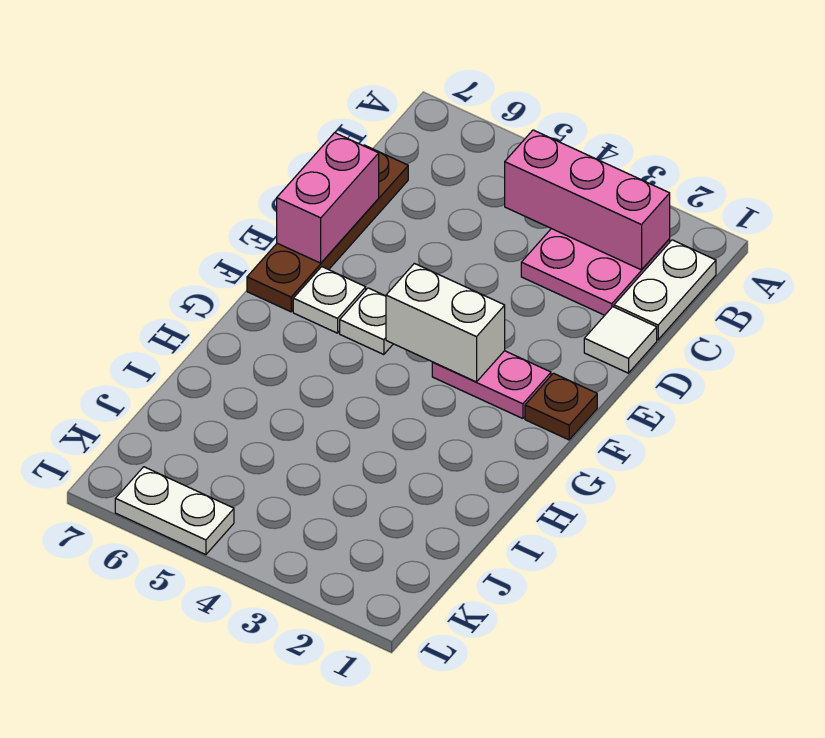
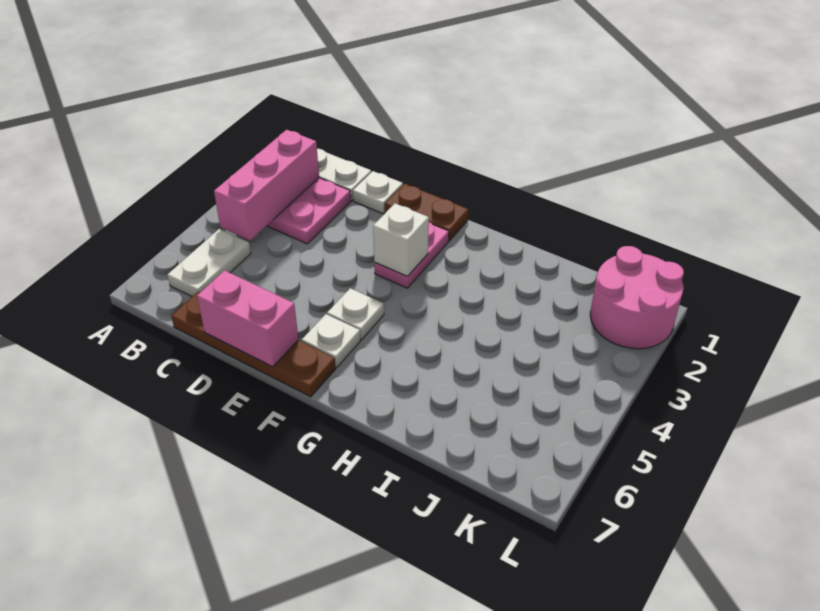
white 1x1 tile [584,307,657,373] -> white 1x1 plate [353,171,403,214]
brown 1x1 plate [525,373,597,440] -> brown 1x2 plate [385,184,468,241]
white 1x2 brick [386,263,505,382] -> white 1x1 brick [373,203,429,276]
none -> pink 2x2 round brick [590,246,684,349]
white 1x2 plate [115,467,234,555] -> white 1x2 plate moved to [167,229,251,296]

